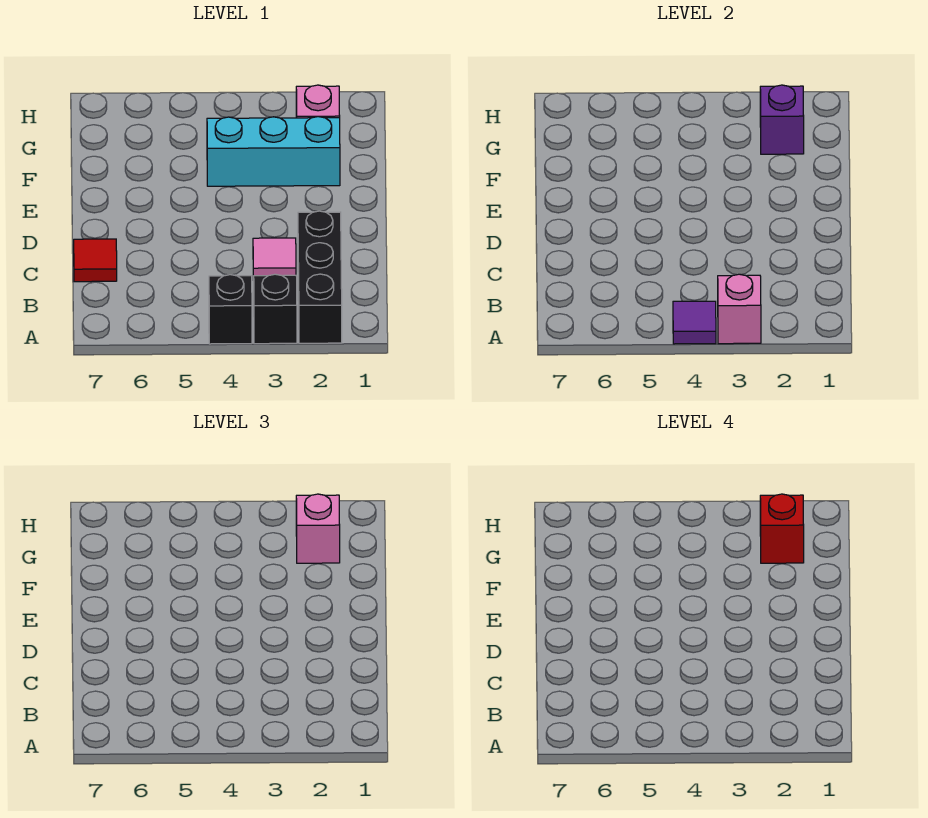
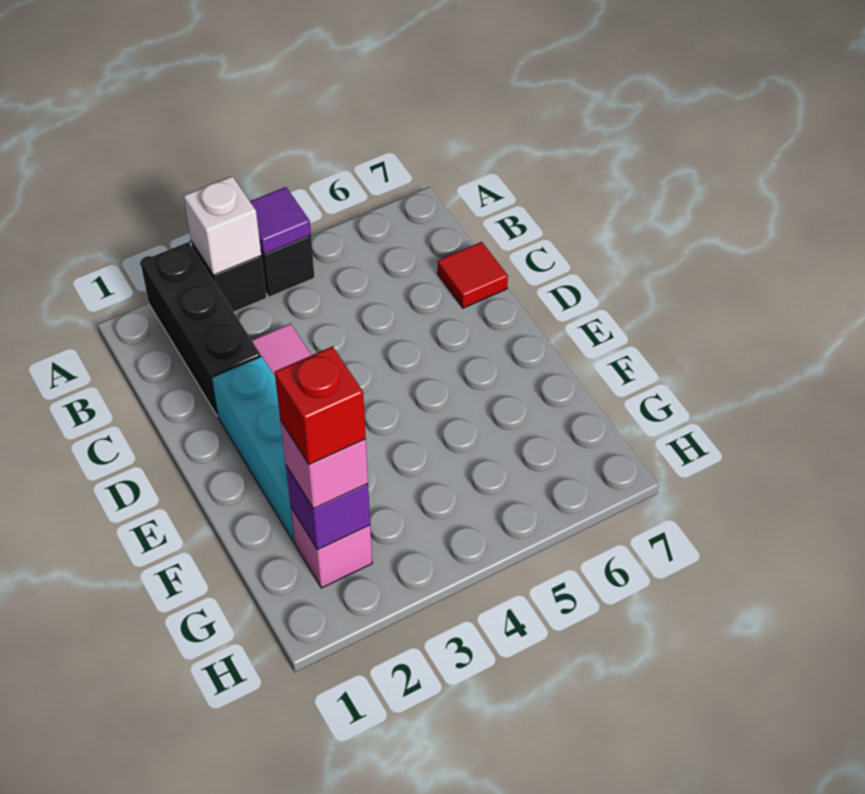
pink 1x1 brick [718,274,761,344] -> white 1x1 brick [184,176,261,275]
cyan 1x3 brick [207,117,340,186] -> cyan 1x3 brick turned to [212,356,295,543]

